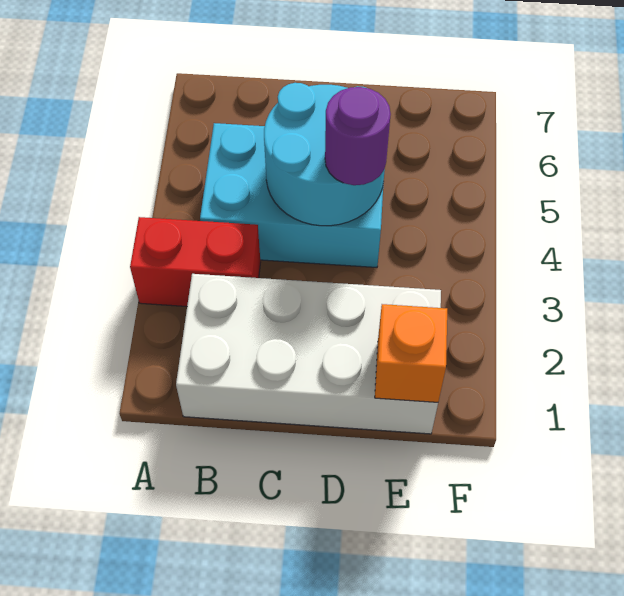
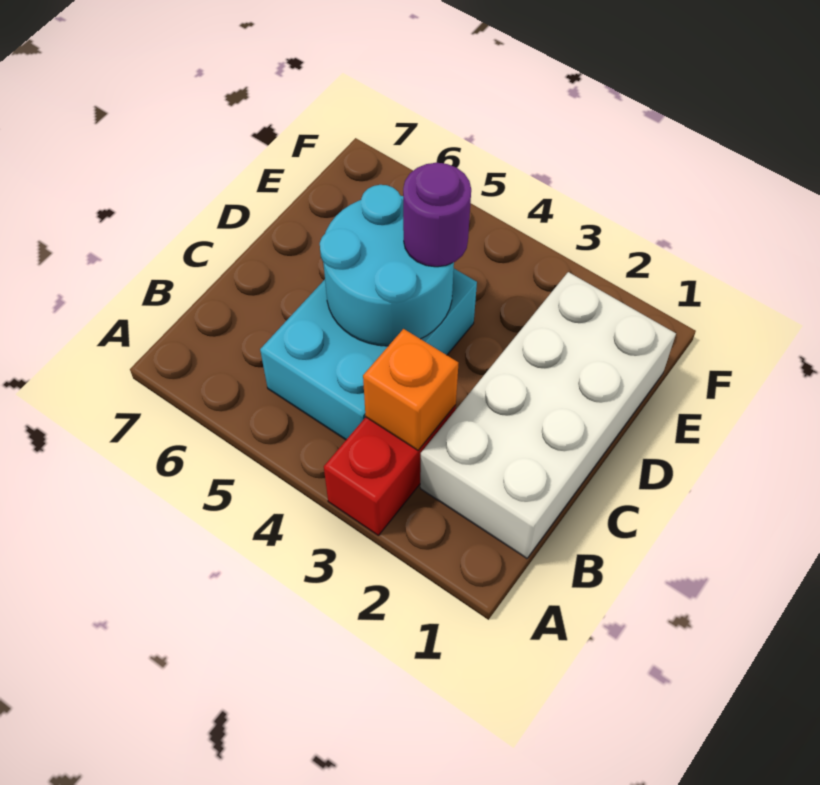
orange 1x1 brick [375,304,447,402] -> orange 1x1 brick moved to [363,329,458,450]

